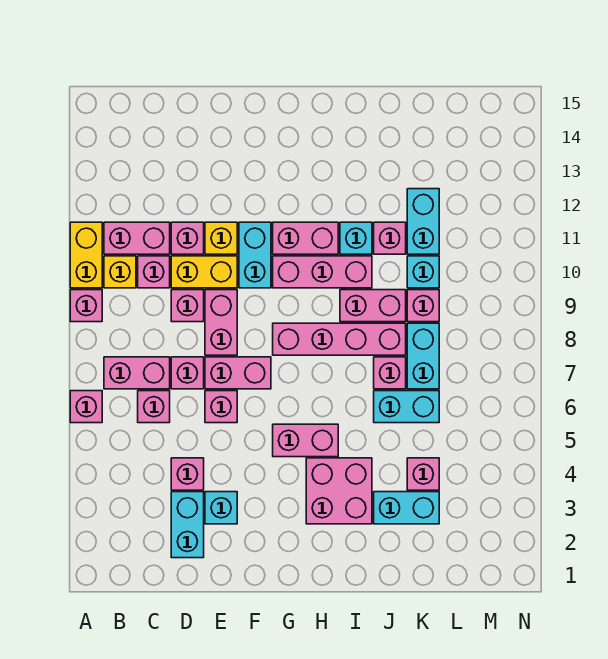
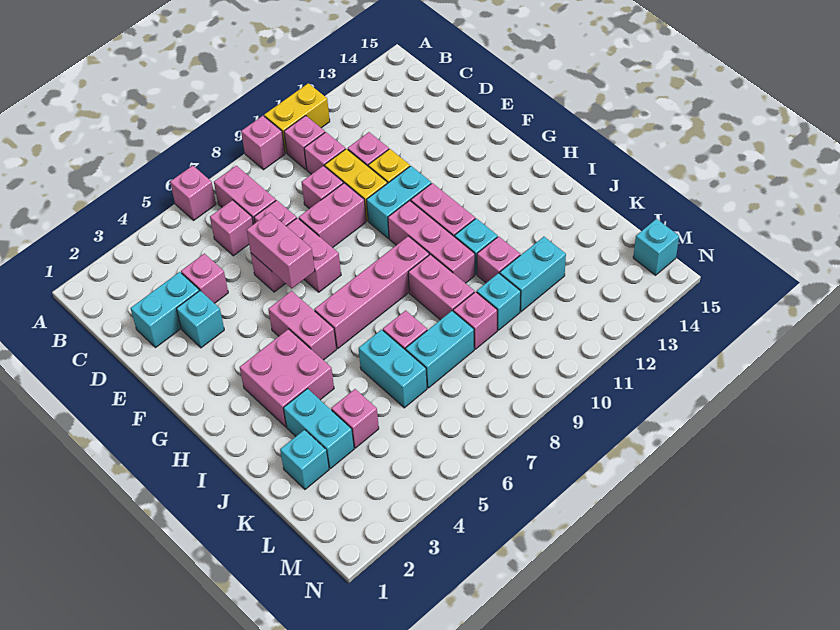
yellow 1x1 brick [104,256,136,288] -> pink 1x1 brick [284,116,325,170]
pink 1x2 brick [104,222,170,254] -> pink 1x2 brick moved to [247,212,315,288]
pink 1x4 brick [273,323,406,355] -> pink 1x4 brick turned to [314,236,429,348]
none -> cyan 1x1 brick [280,430,329,489]
none -> cyan 1x1 brick [633,219,679,275]

